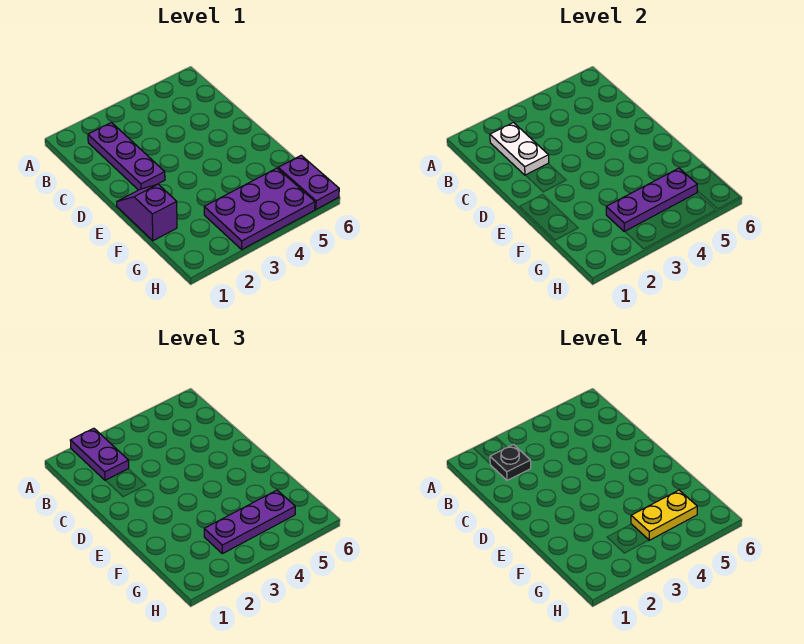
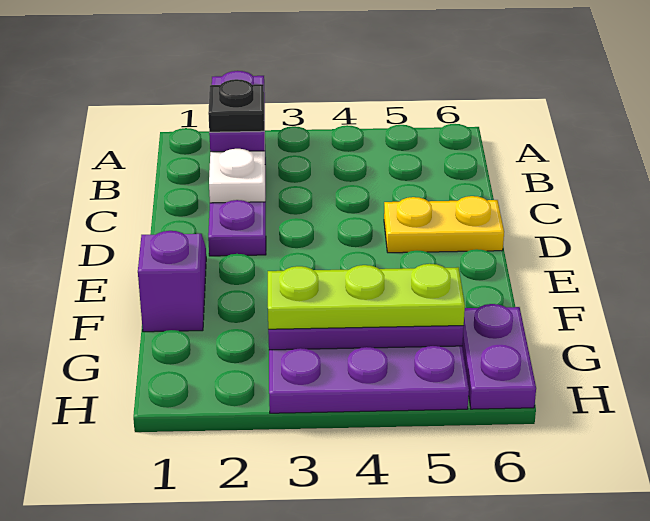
purple 1x3 plate [204,490,295,554] -> lime 1x3 plate [268,264,465,329]
yellow 1x2 plate [631,490,697,540] -> yellow 1x2 plate moved to [384,196,504,253]

